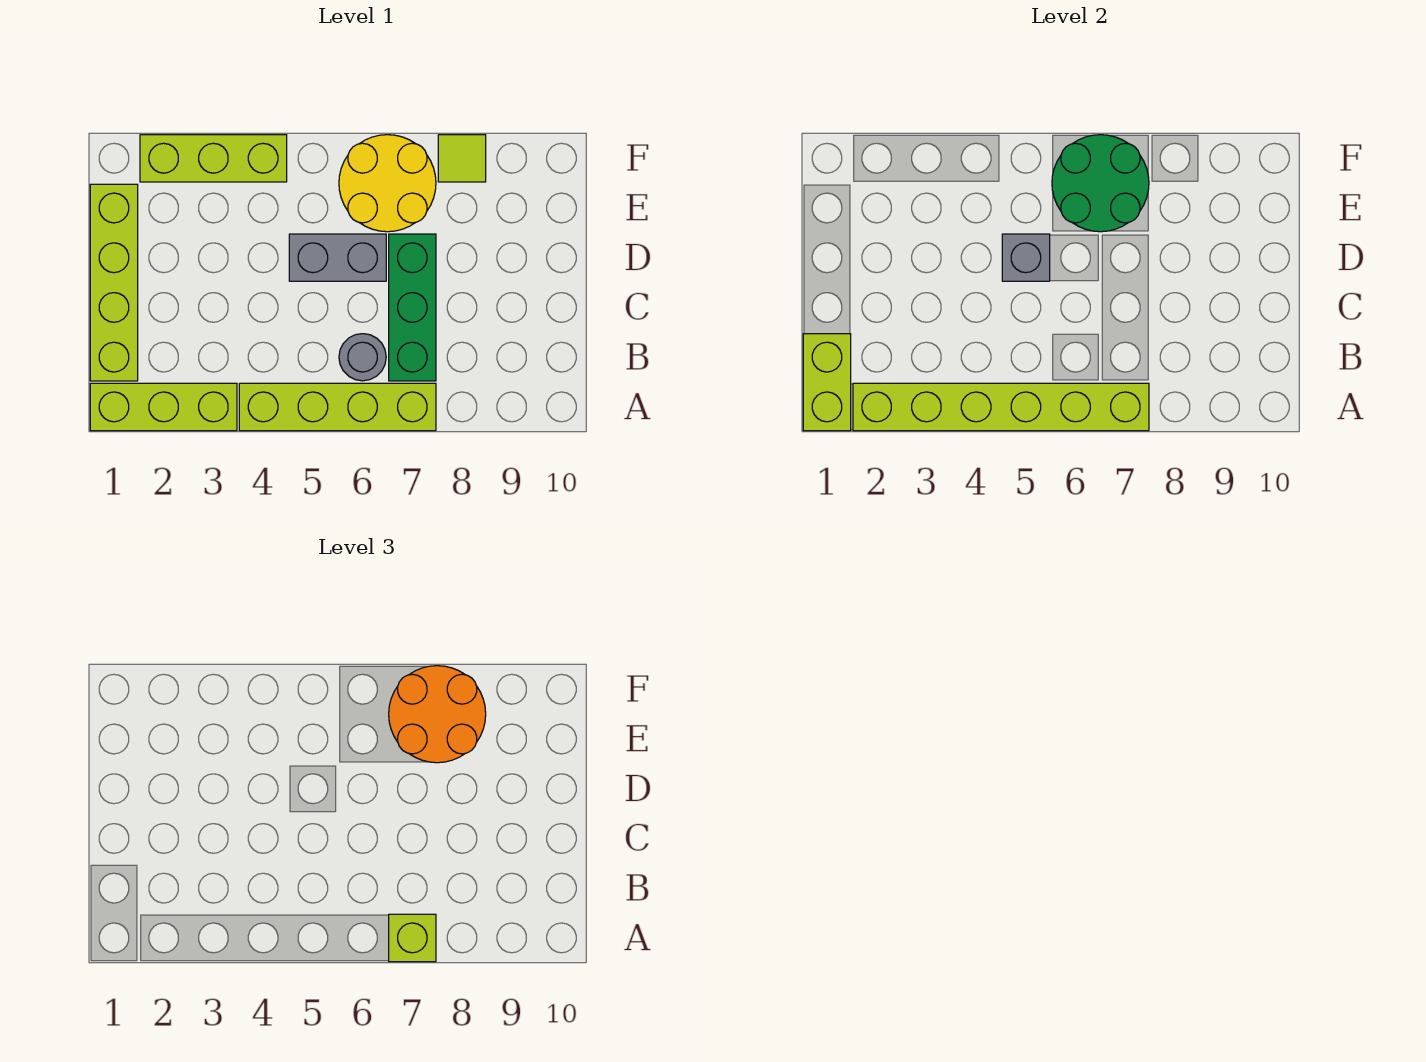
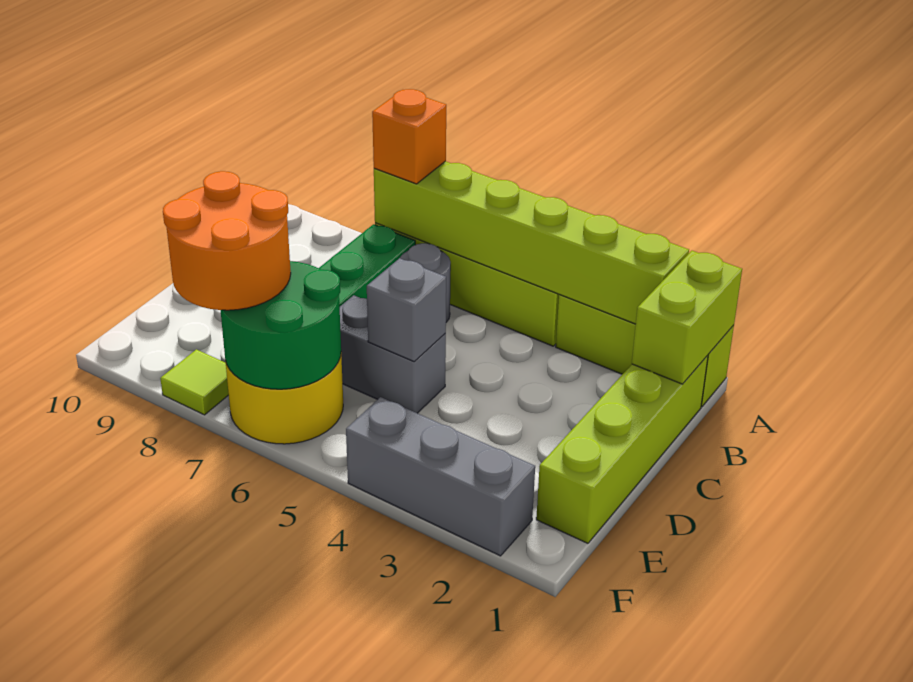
lime 1x1 brick [389,914,436,962] -> orange 1x1 brick [372,89,446,184]
lime 1x3 brick [140,135,287,182] -> grey 1x3 brick [346,397,535,556]

